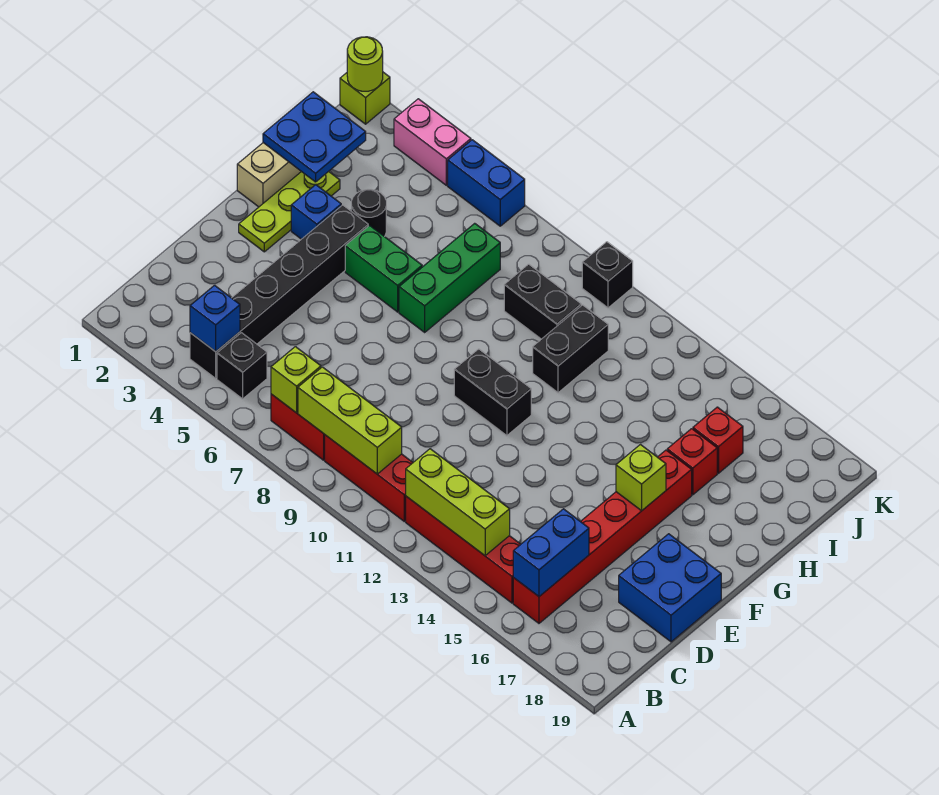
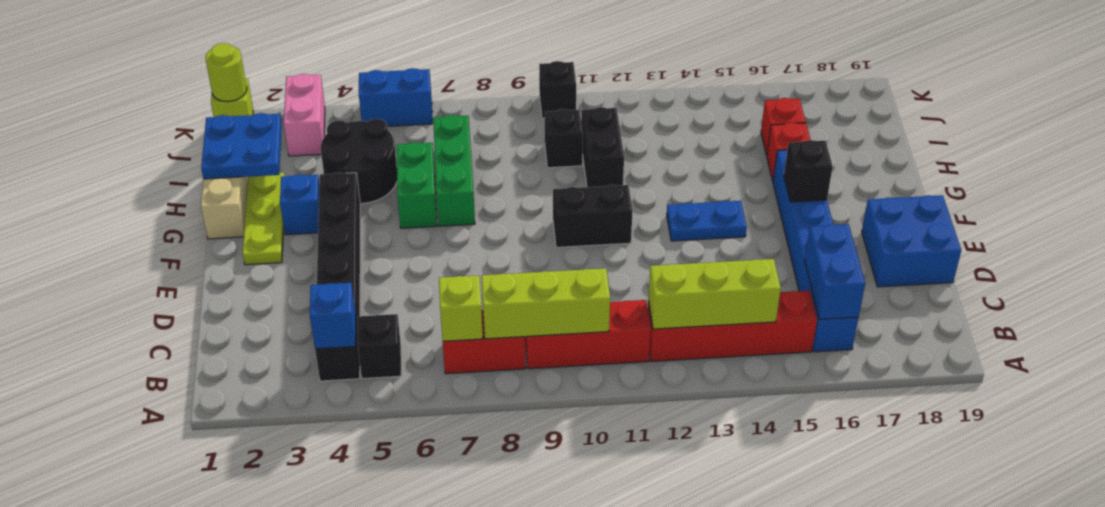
red 1x6 brick [513,450,692,623] -> blue 1x6 brick [773,150,859,352]
none -> blue 1x2 plate [667,201,747,241]
lime 1x1 brick [616,445,666,511] -> black 1x1 brick [784,140,833,202]
green 1x2 brick [345,225,422,312] -> green 1x2 brick turned to [396,142,437,228]
black 1x1 round brick [351,189,386,237] -> black 2x2 round brick [321,119,397,204]
black 1x2 brick [504,264,581,339] -> black 1x1 brick [545,109,583,168]
pink 1x2 brick [394,99,471,185] -> pink 1x2 brick turned to [284,74,325,156]

